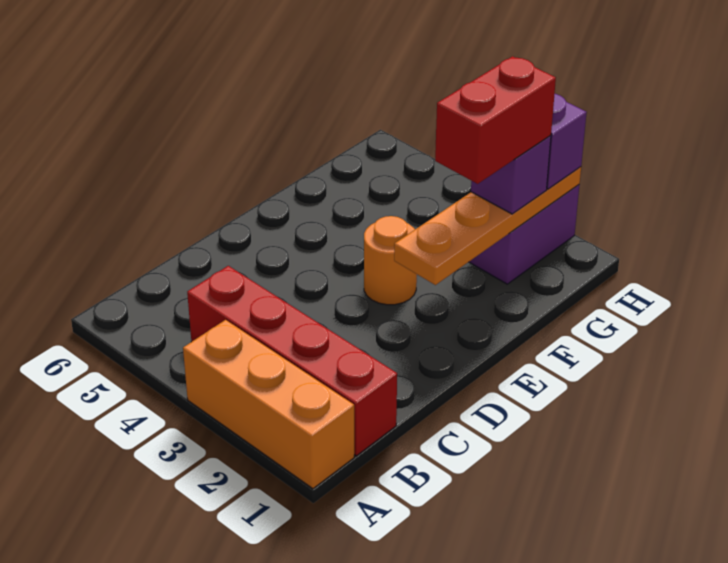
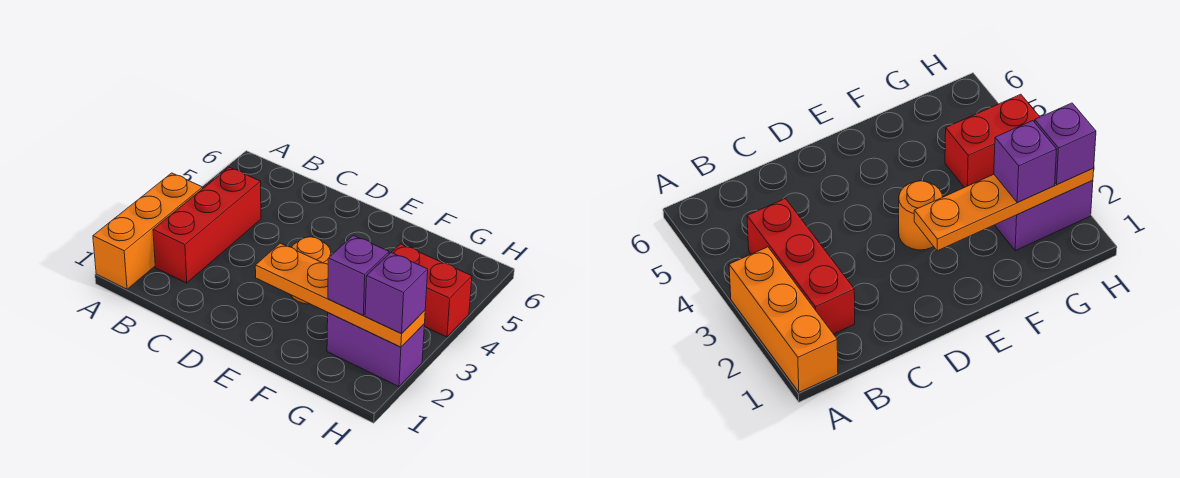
red 1x4 brick [187,266,397,456] -> red 1x3 brick [153,167,261,283]
red 1x2 brick [435,56,556,184] -> red 1x2 brick moved to [391,244,472,337]

